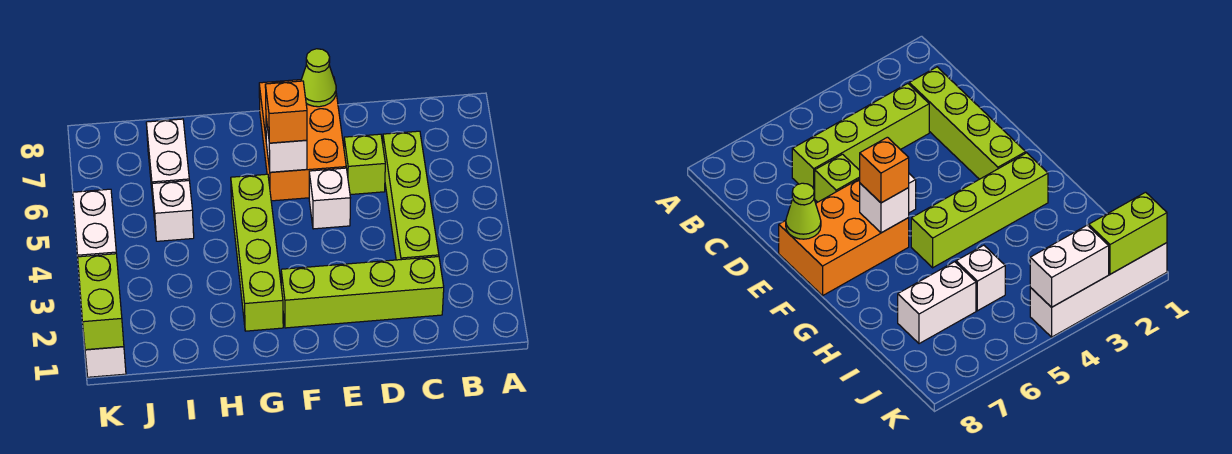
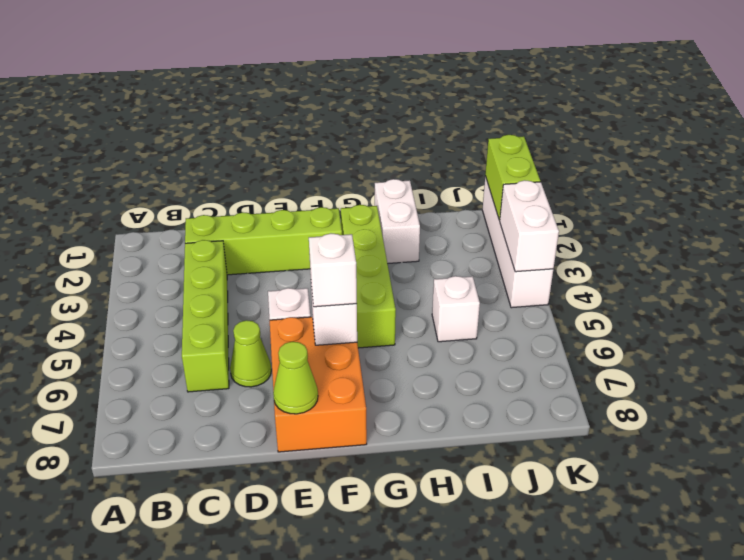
lime 1x1 brick [344,134,385,195] -> lime 1x1 cone [230,320,271,387]
orange 1x1 brick [265,81,307,143] -> white 1x1 brick [309,233,357,307]
white 1x2 brick [146,119,189,199] -> white 1x2 brick moved to [375,179,420,264]

